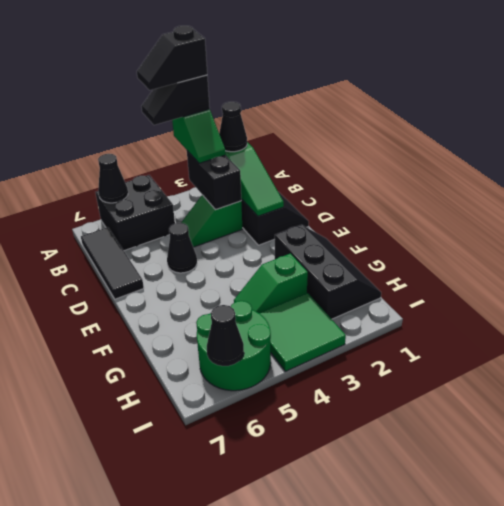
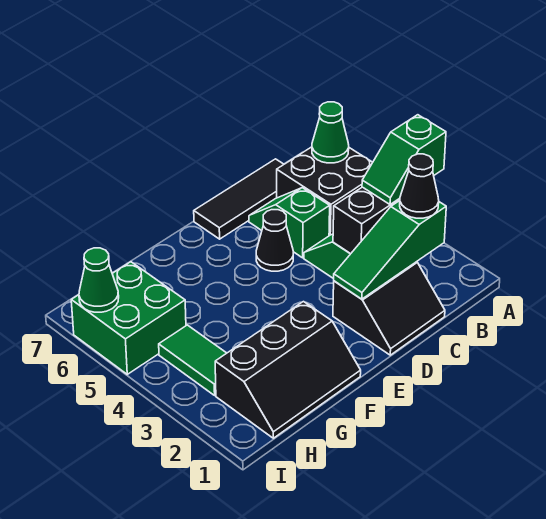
black 1x2 slope [141,75,210,125] -> none
black 1x2 slope [137,26,207,90] -> none
black 1x1 cone [98,154,128,203] -> green 1x1 cone [312,102,349,163]
green 1x2 slope [234,254,308,313] -> green 1x2 slope moved to [249,188,330,258]
green 2x2 tile [259,293,346,371] -> green 1x2 tile [159,325,226,395]
green 2x2 round brick [196,301,271,391] -> green 2x2 brick [71,262,186,374]
black 1x1 cone [207,305,244,366] -> green 1x1 cone [79,248,119,312]

